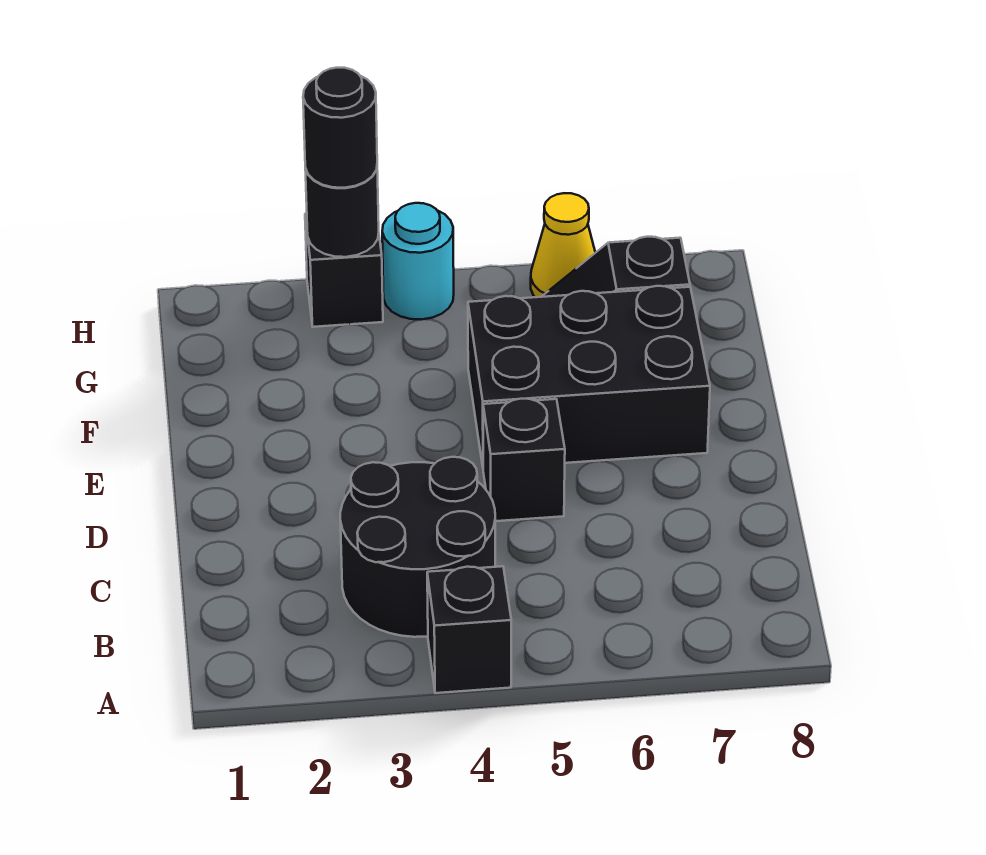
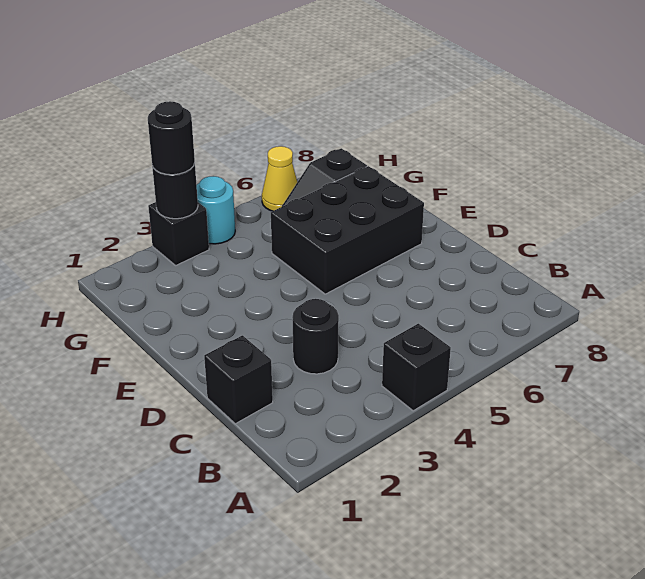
black 2x2 round brick [340,457,495,637] -> black 1x1 round brick [293,299,339,374]
black 1x1 brick [483,399,565,521] -> black 1x1 brick moved to [204,335,273,424]

